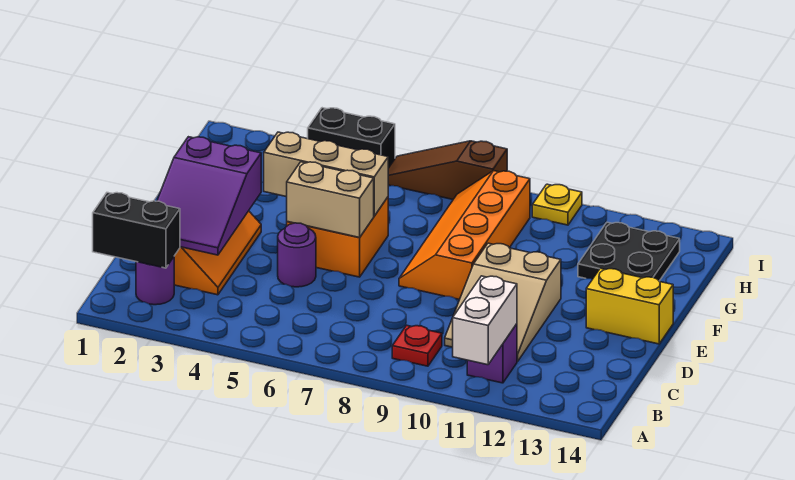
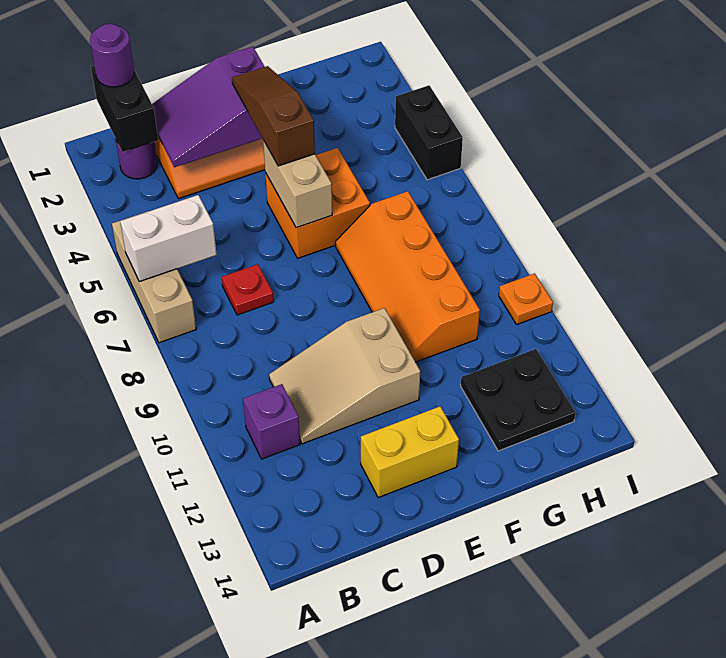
white 1x2 brick [453,276,517,365] -> white 1x2 brick moved to [120,195,217,282]
red 1x1 plate [392,325,442,366] -> red 1x1 plate moved to [222,264,274,315]
purple 1x1 round brick [278,223,316,287] -> purple 1x1 round brick moved to [90,24,134,87]
orange 2x4 slope [399,171,530,300] -> orange 2x4 slope turned to [335,191,480,362]
yellow 1x2 brick [586,268,673,344] -> yellow 1x2 brick turned to [361,407,459,498]
tan 1x3 brick [264,132,388,216] -> tan 1x3 brick moved to [112,211,196,343]
brown 1x3 slope [388,141,507,199] -> brown 1x3 slope moved to [232,66,315,166]
yellow 1x1 plate [532,184,582,225] -> orange 1x1 plate [499,273,553,324]

